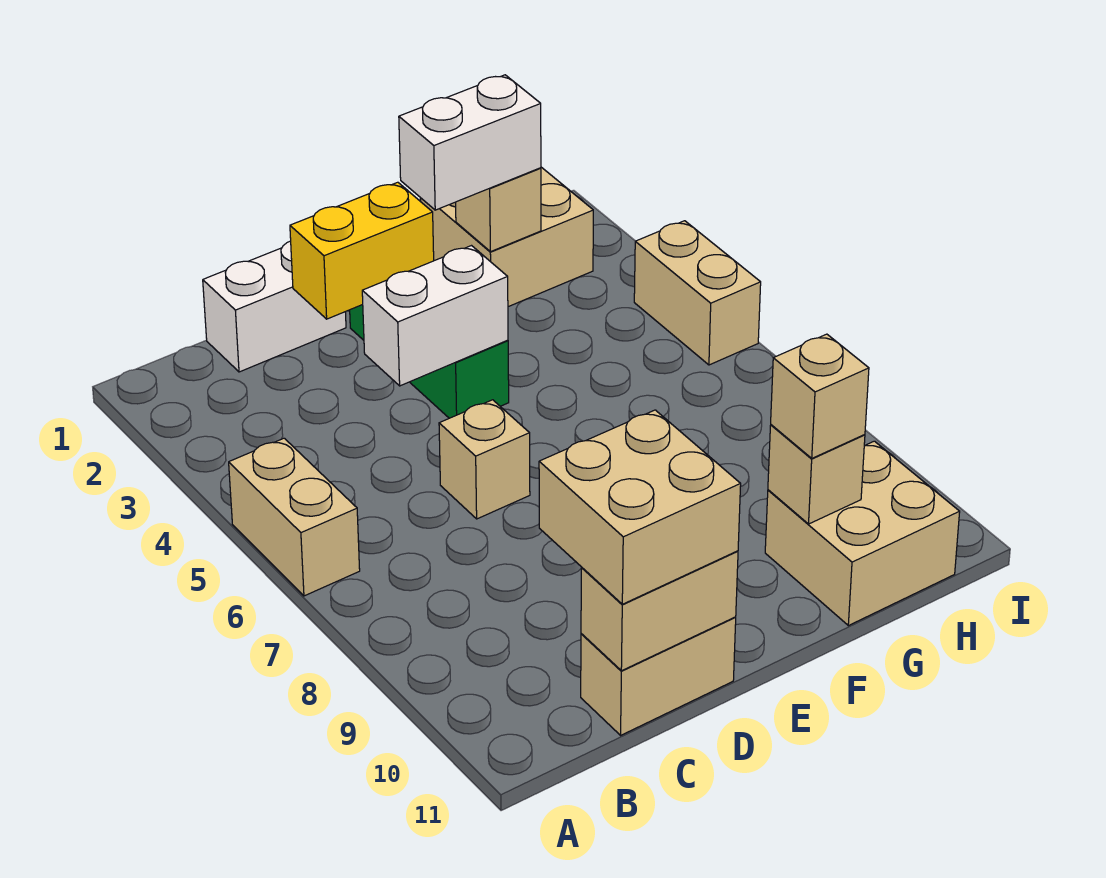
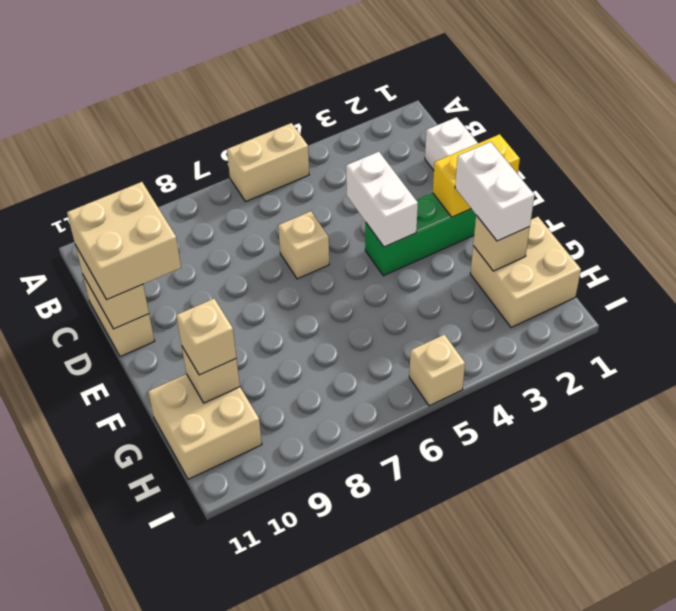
yellow 1x2 brick [290,182,434,319] -> yellow 1x2 brick turned to [433,134,520,217]
tan 1x2 brick [634,221,761,365] -> tan 1x1 brick [409,335,465,406]

